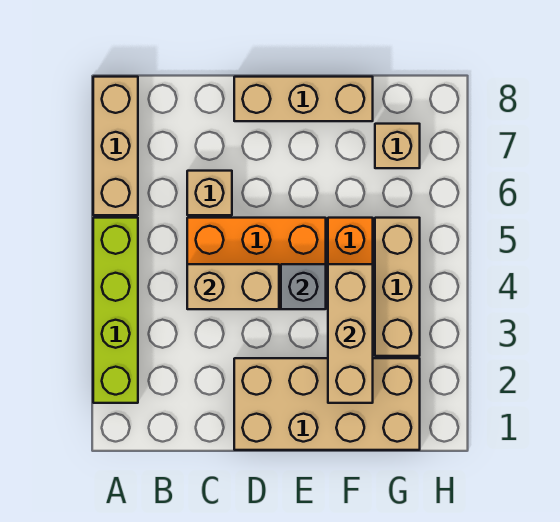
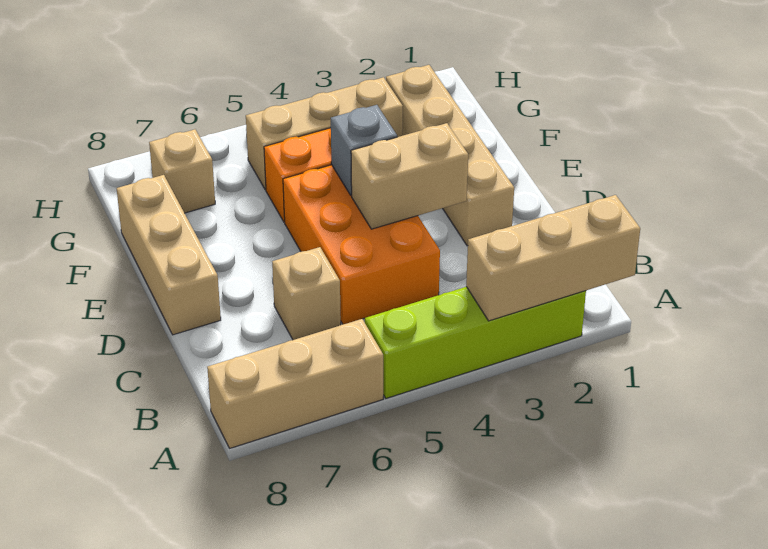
tan 1x2 brick [187,264,279,309] -> tan 1x2 brick turned to [351,123,468,229]
tan 2x4 brick [234,358,420,450] -> tan 1x4 brick [386,65,514,246]
tan 1x3 brick [328,264,373,403] -> tan 1x3 brick moved to [466,195,640,321]

